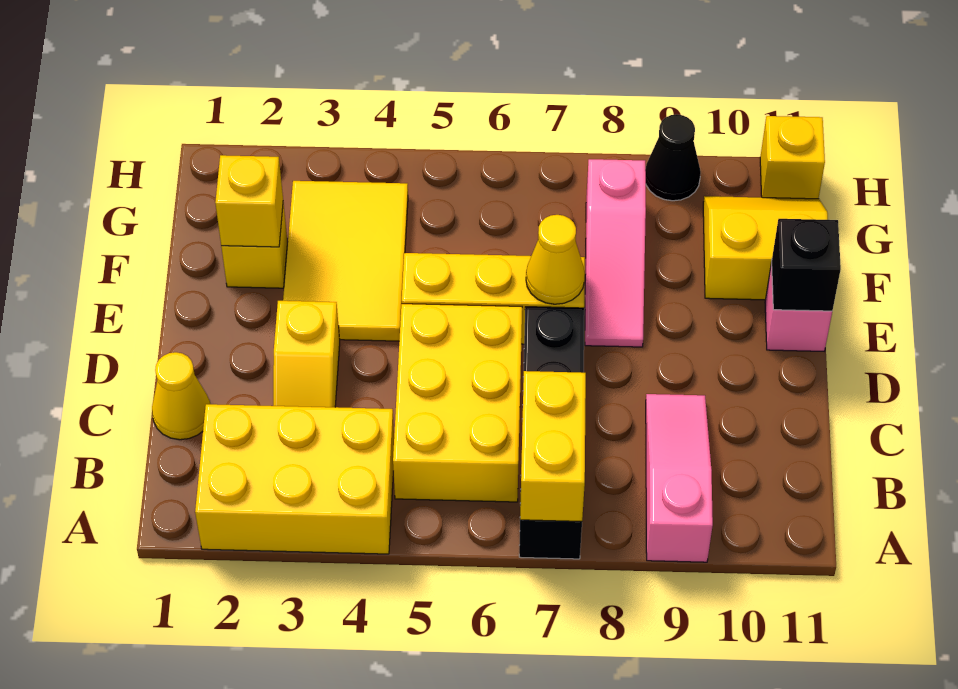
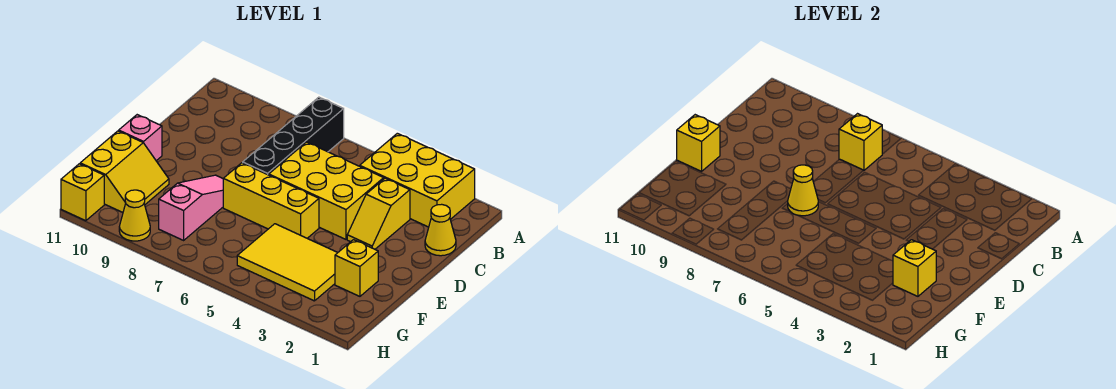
yellow 1x2 brick [520,371,586,521] -> yellow 1x1 brick [839,114,882,170]
pink 1x3 slope [646,394,713,562] -> none
yellow 2x3 brick [393,304,522,502] -> yellow 2x3 brick turned to [269,142,384,239]
yellow 1x2 slope [273,301,340,407] -> yellow 1x2 slope turned to [347,178,410,249]
yellow 2x3 tile [283,181,408,341] -> yellow 2x3 tile turned to [237,224,338,301]
black 1x1 brick [772,219,841,311] -> yellow 1x1 brick [677,115,720,171]
yellow 2x2 slope [703,196,828,300] -> yellow 2x2 slope turned to [80,131,169,212]
black 1x1 cone [645,114,701,201] -> yellow 1x1 cone [119,190,150,241]

